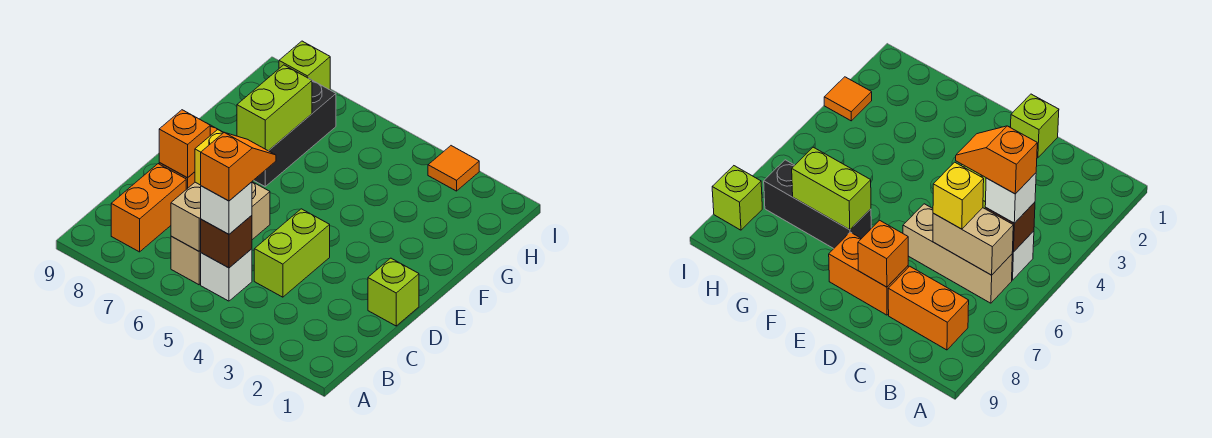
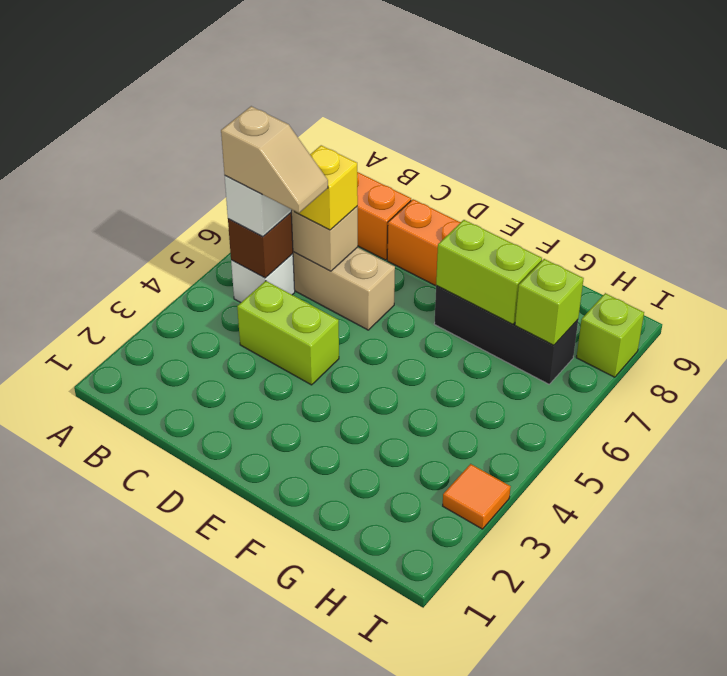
orange 1x2 slope [201,133,276,201] -> tan 1x2 slope [221,106,328,213]
lime 1x1 brick [368,258,419,326] -> lime 1x1 brick moved to [515,259,584,345]
orange 1x1 brick [159,110,210,178] -> none

